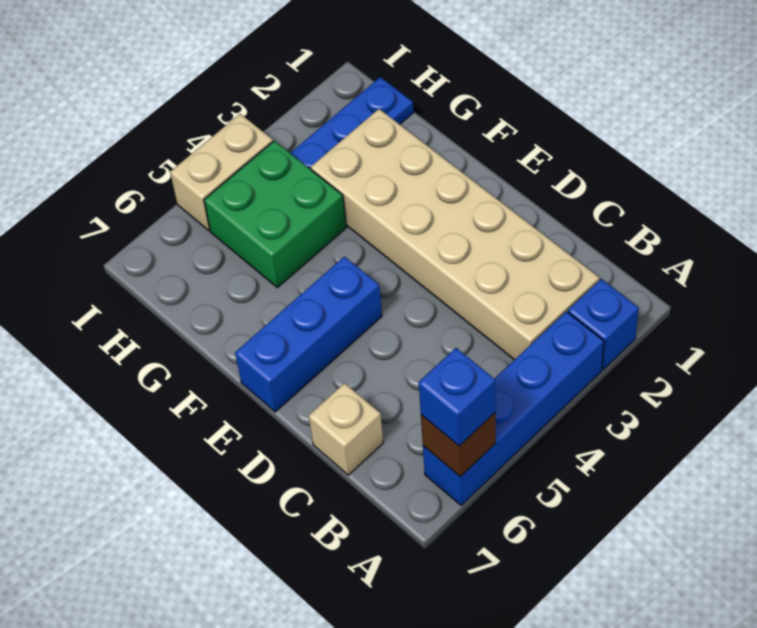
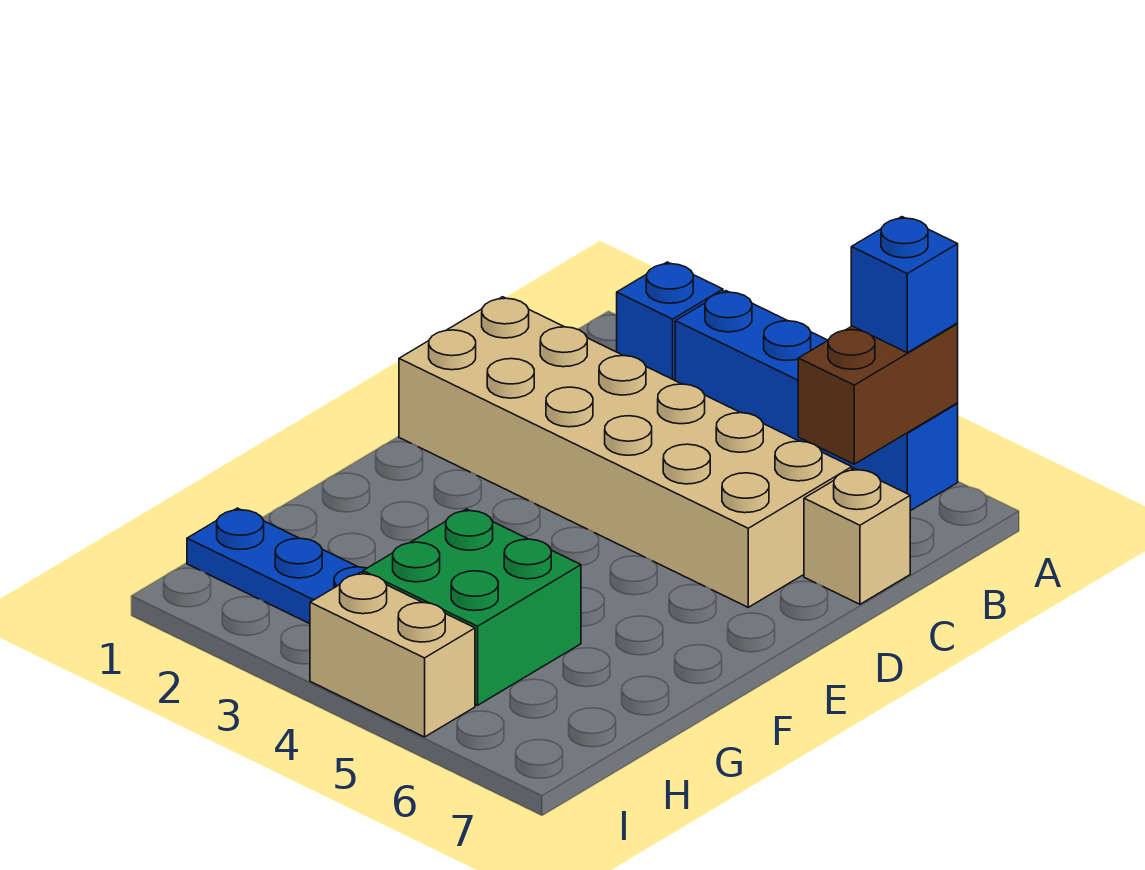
brown 1x1 brick [421,413,496,477] -> brown 1x2 brick [798,324,958,464]
tan 2x6 brick [311,109,599,360] -> tan 2x6 brick turned to [399,297,852,607]
blue 1x3 brick [235,257,382,412] -> none

